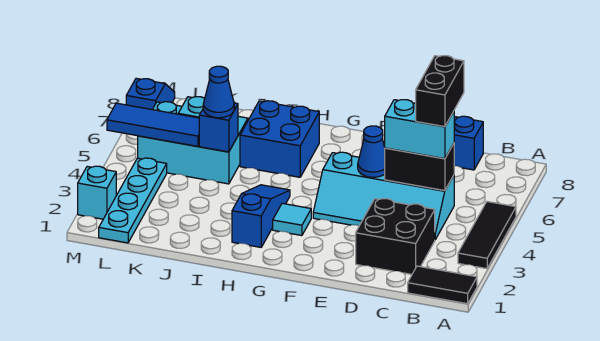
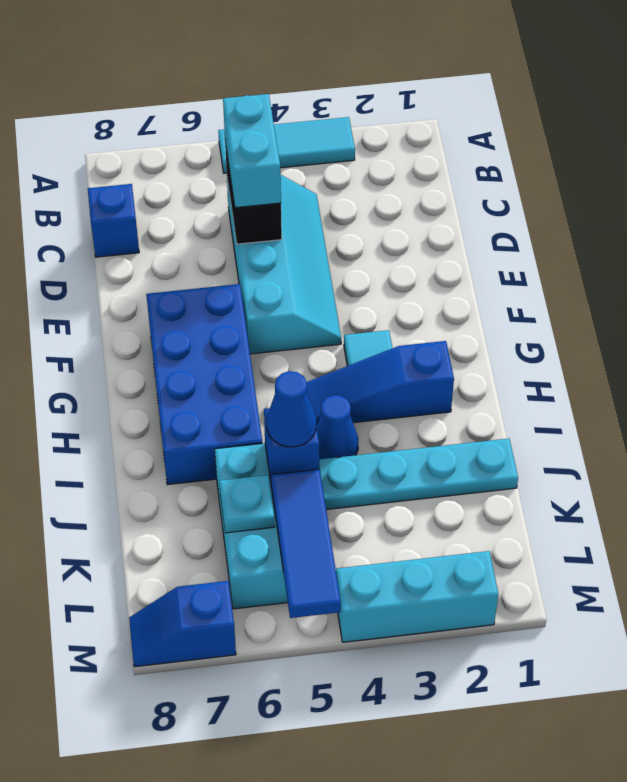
black 1x2 tile [408,266,477,304] -> none
black 1x3 tile [458,202,516,269] -> cyan 1x3 tile [218,117,355,173]
black 2x2 brick [356,199,435,274] -> none
black 1x2 brick [416,56,464,127] -> none
blue 1x1 cone [358,126,385,177] -> blue 1x1 cone moved to [317,395,358,459]
blue 2x2 brick [240,101,319,177] -> blue 2x4 brick [146,284,262,485]
cyan 1x4 plate [99,158,167,243] -> cyan 1x4 plate moved to [319,438,518,510]
cyan 1x1 brick [78,166,116,219] -> cyan 1x3 brick [336,551,498,642]

